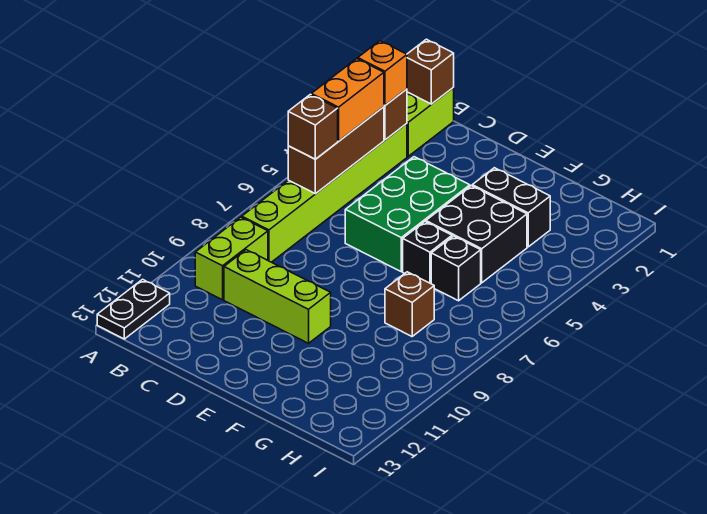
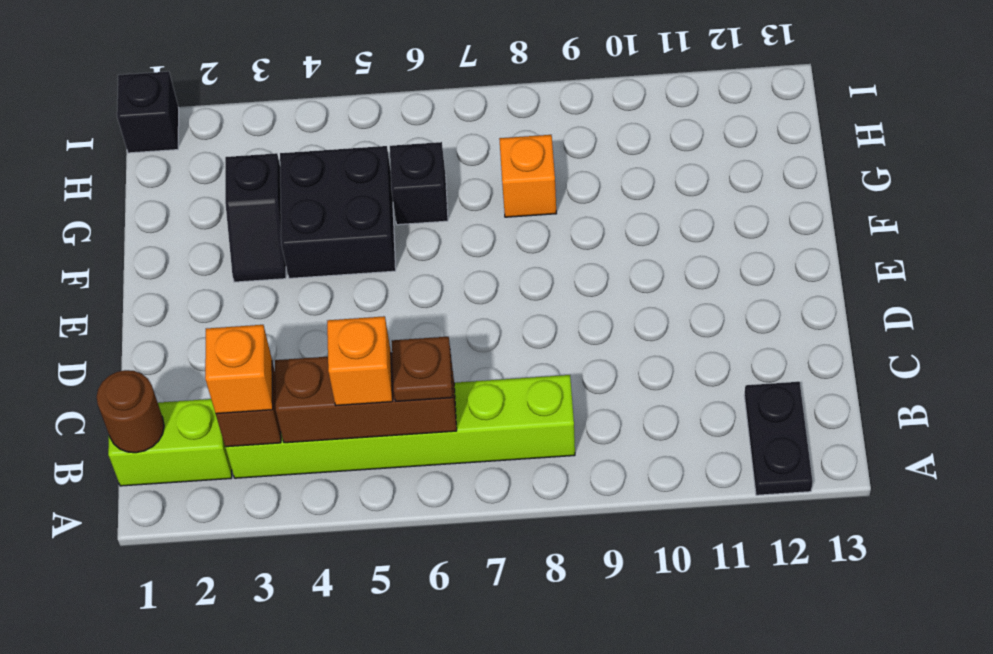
black 1x2 plate [97,279,170,339] -> black 1x2 plate turned to [744,382,813,495]
brown 1x1 brick [407,39,454,104] -> brown 1x1 round brick [97,370,164,453]
orange 1x2 brick [311,59,384,141] -> orange 1x1 brick [327,316,393,406]
brown 1x1 brick [288,94,338,159] -> brown 1x1 plate [392,337,453,401]
lime 1x2 brick [195,217,268,300] -> none
lime 1x3 brick [224,250,331,343] -> none
green 2x3 brick [345,157,470,272] -> none
black 1x2 brick [472,168,550,247] -> black 1x2 slope [225,153,286,282]
black 1x1 brick [403,222,452,284] -> black 1x1 brick moved to [117,71,179,153]
brown 1x1 brick [385,272,434,336] -> orange 1x1 brick [499,135,556,217]

